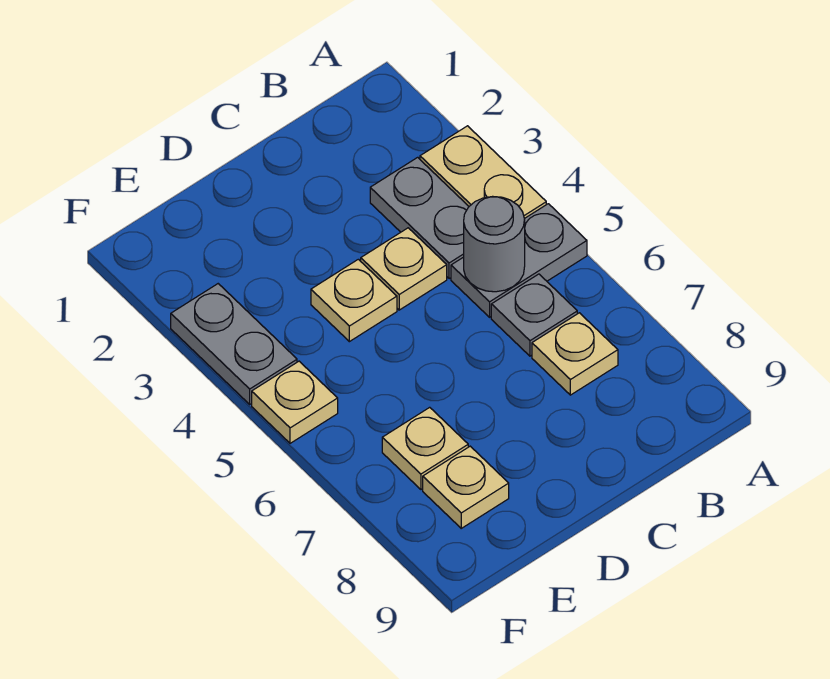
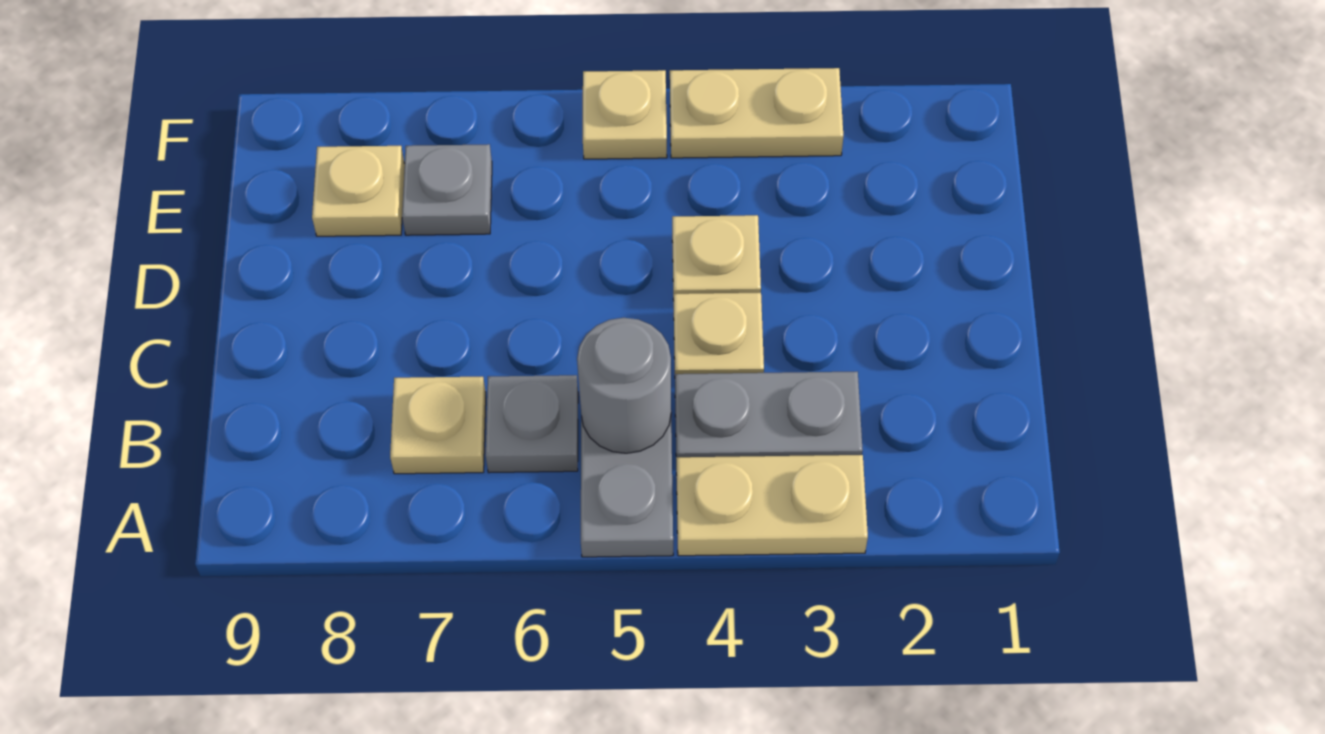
tan 1x1 plate [382,407,468,489] -> grey 1x1 plate [402,144,492,235]
grey 1x2 plate [171,284,297,404] -> tan 1x2 plate [670,68,843,158]

